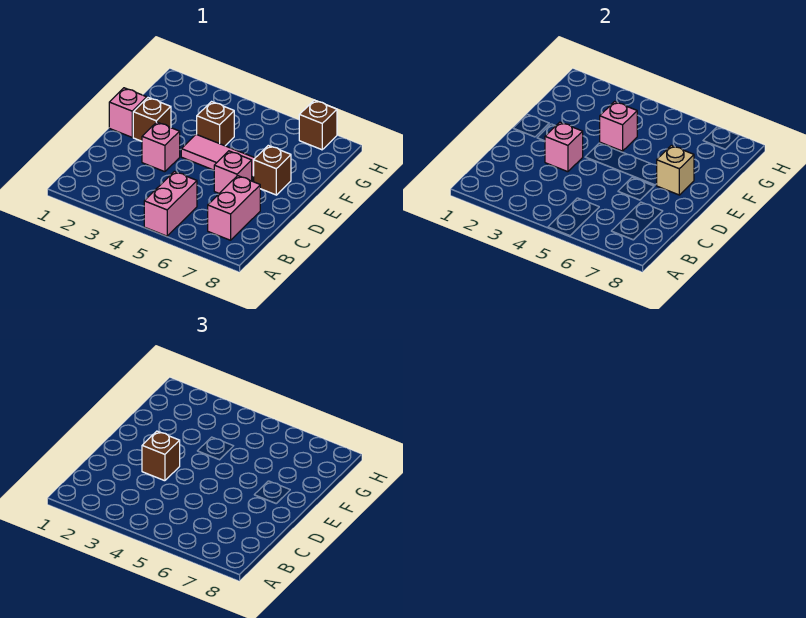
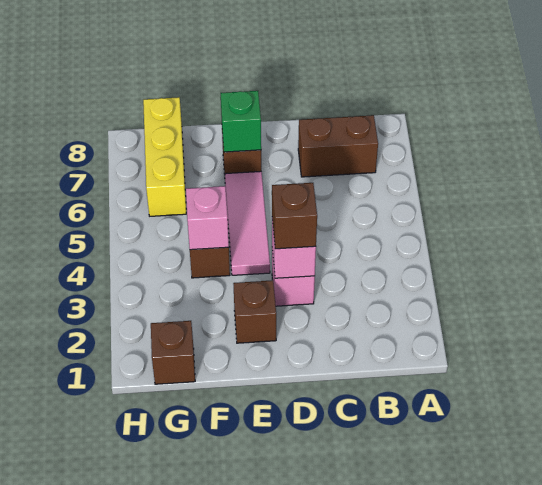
pink 1x2 brick [144,172,197,236] -> none
pink 1x2 brick [208,176,260,240] -> brown 1x2 brick [298,115,378,177]
pink 1x1 brick [214,151,252,193] -> none
pink 1x1 brick [109,88,147,137] -> none
tan 1x1 brick [657,145,694,195] -> green 1x1 brick [221,91,261,152]
none -> yellow 1x3 brick [143,97,186,216]
brown 1x1 brick [299,100,337,150] -> brown 1x1 brick moved to [151,321,195,384]

